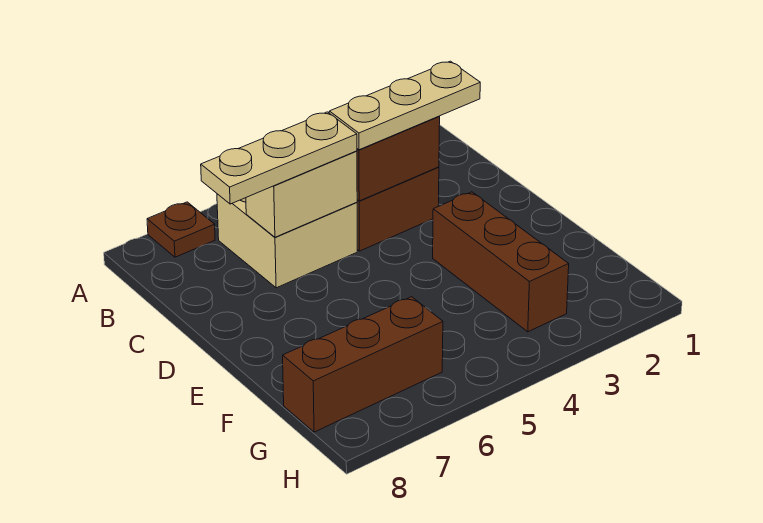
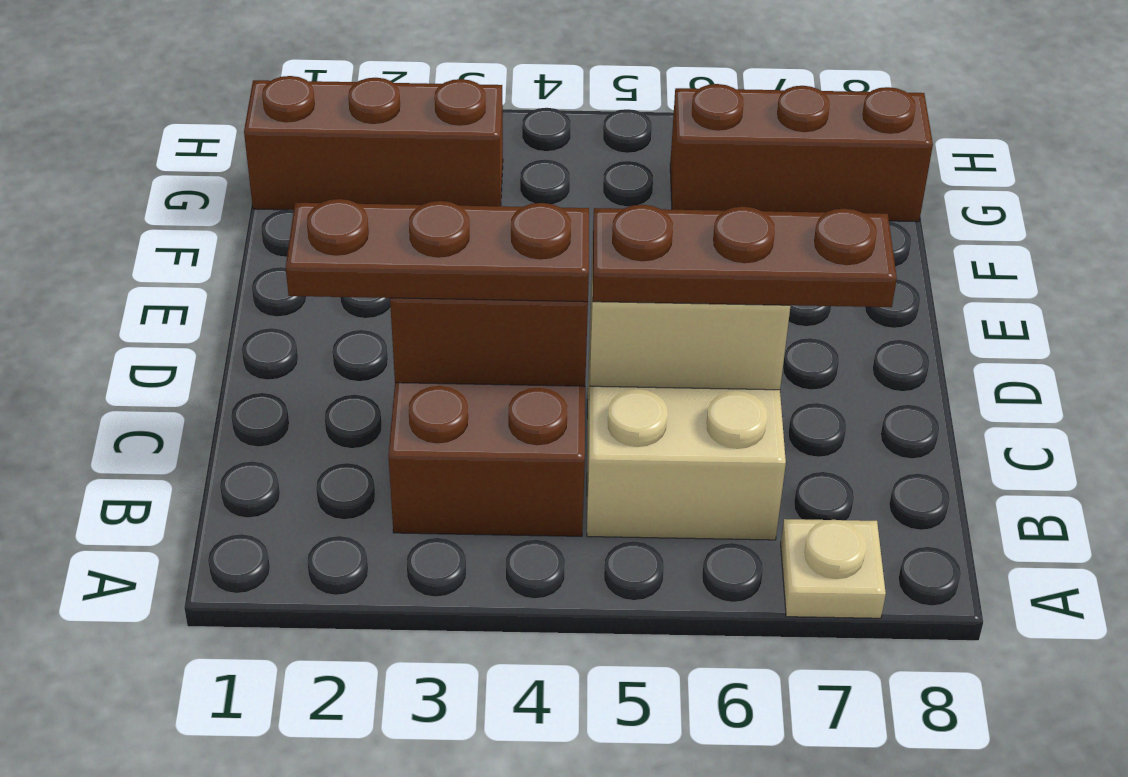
brown 1x1 plate [147,202,215,257] -> tan 1x1 plate [781,519,886,618]
tan 1x3 plate [329,61,480,150] -> brown 1x3 plate [286,199,589,302]
tan 1x3 plate [201,112,357,204] -> brown 1x3 plate [593,205,897,307]
brown 1x3 brick [433,192,569,332] -> brown 1x3 brick turned to [244,76,503,210]

